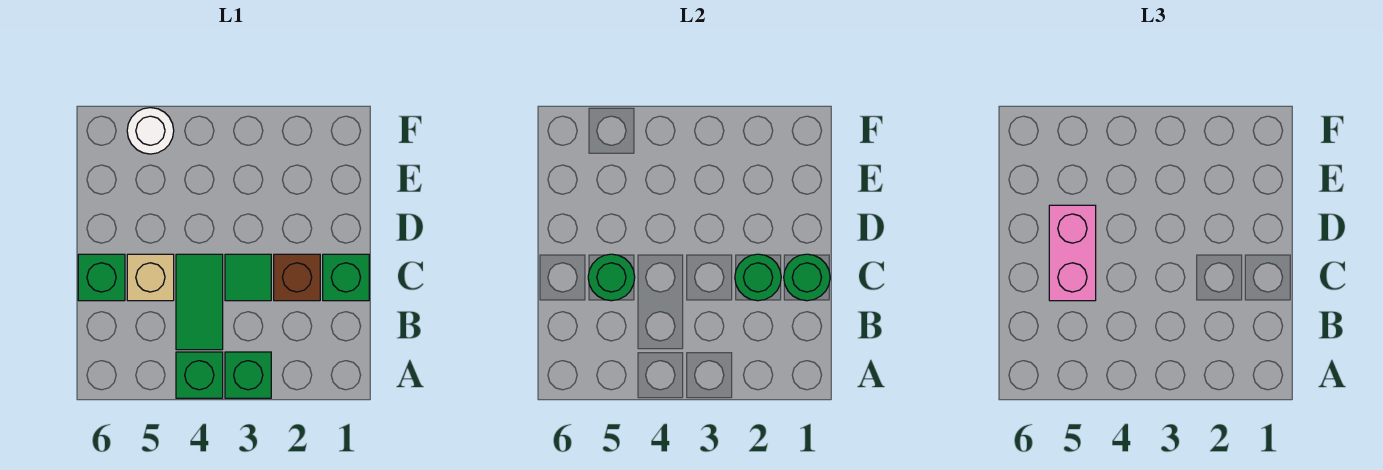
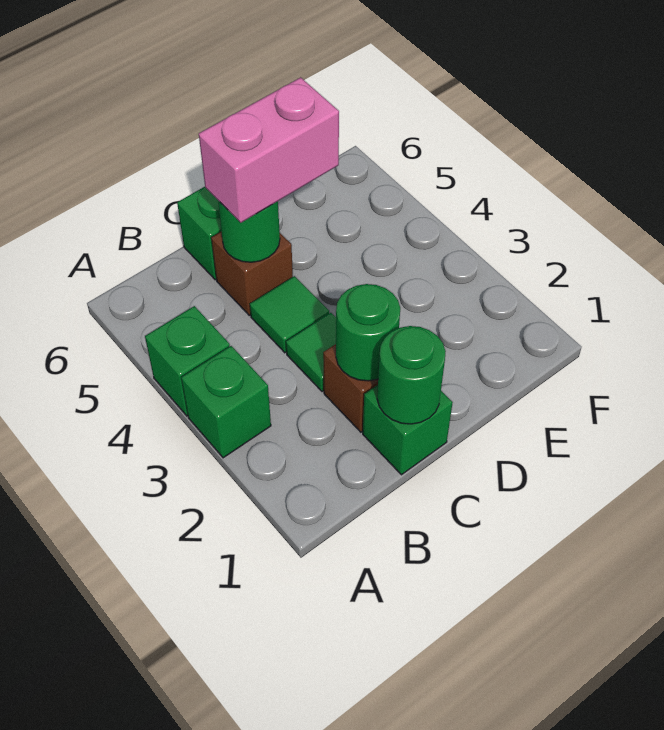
green 1x2 tile [176,254,223,350] -> green 1x1 tile [250,276,329,353]
tan 1x1 brick [127,254,174,301] -> brown 1x1 brick [211,232,293,315]
white 1x1 round brick [127,108,174,154] -> none

